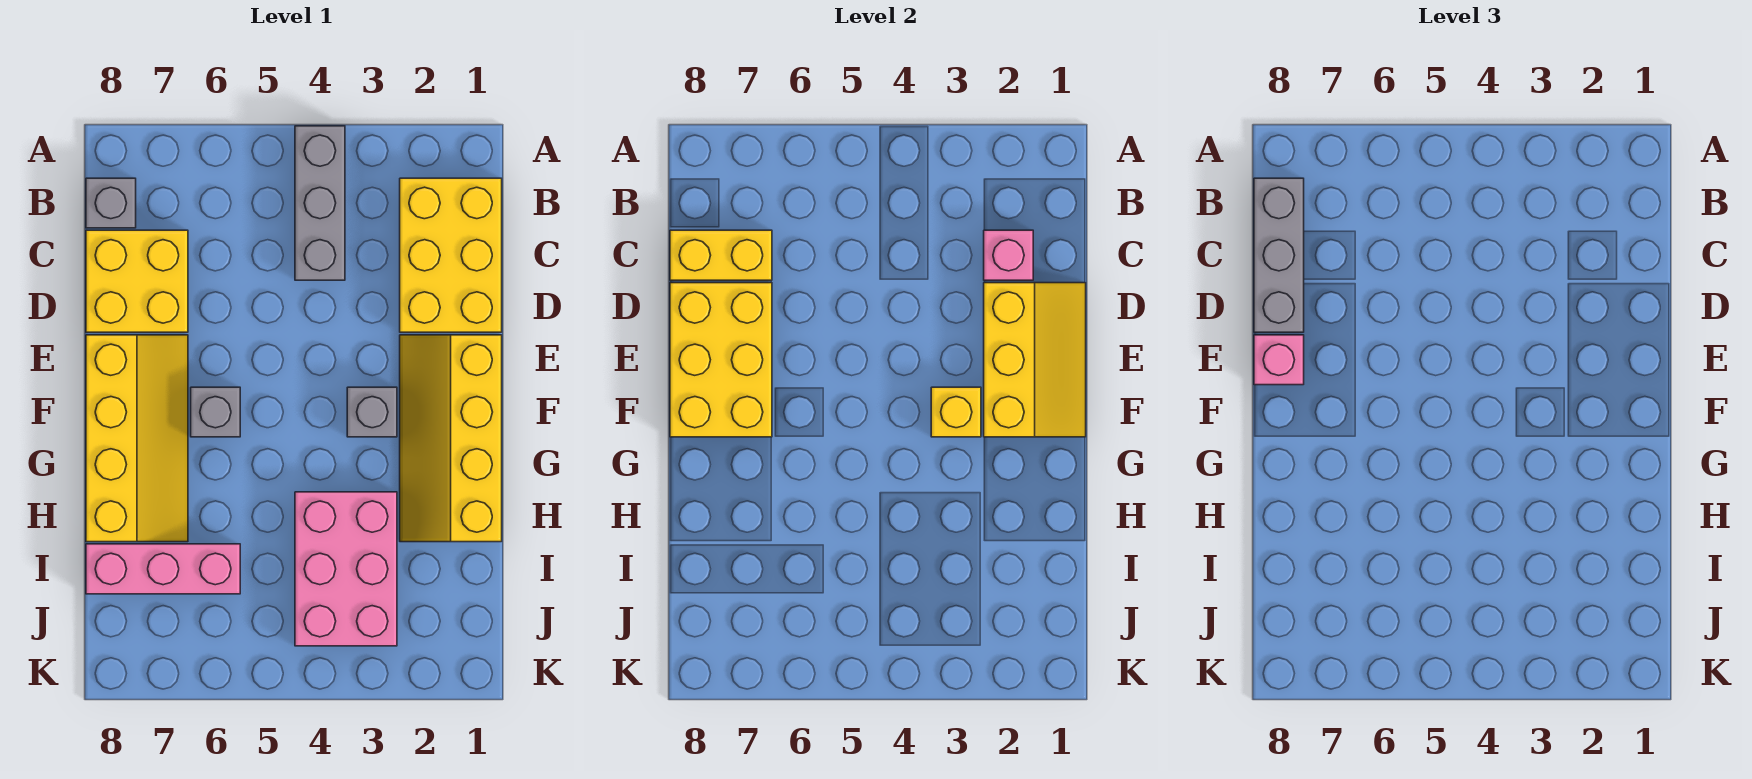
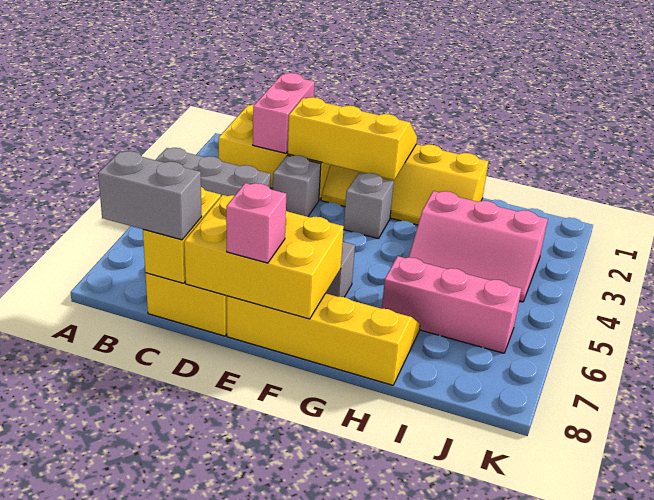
grey 1x1 brick [86,178,136,228] -> grey 1x1 brick moved to [273,155,321,217]
grey 1x3 brick [1254,178,1304,332] -> grey 1x2 brick [98,151,202,240]
pink 1x1 brick [984,230,1033,280] -> pink 1x2 brick [253,73,315,154]
yellow 1x1 brick [931,387,981,437] -> none
pink 2x3 brick [295,492,397,646] -> pink 2x3 slope [409,191,548,302]
pink 1x3 brick [86,544,240,594] -> pink 1x3 brick turned to [382,256,521,353]

